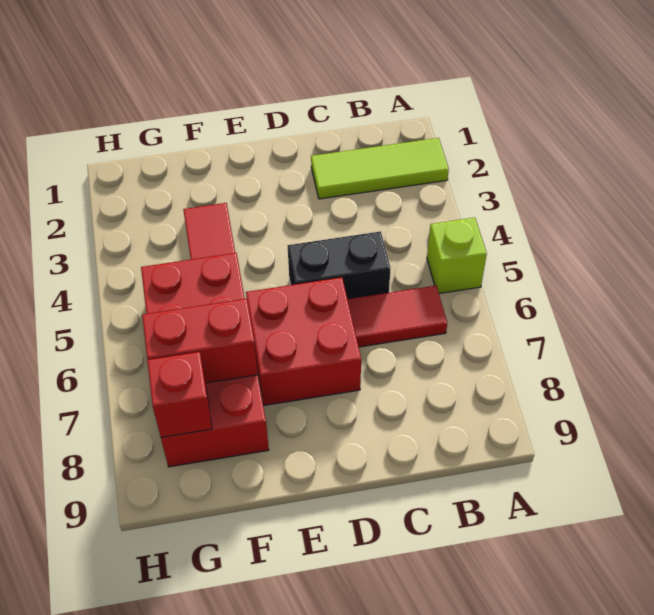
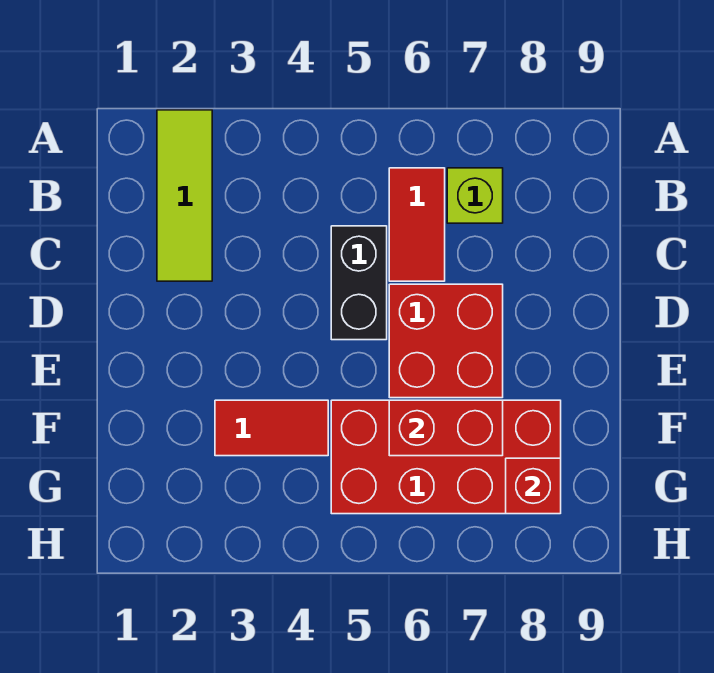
lime 1x1 brick [427,217,487,294] -> lime 1x1 brick moved to [447,168,503,223]
red 1x2 brick [142,299,258,383] -> red 1x2 brick turned to [389,400,503,456]

